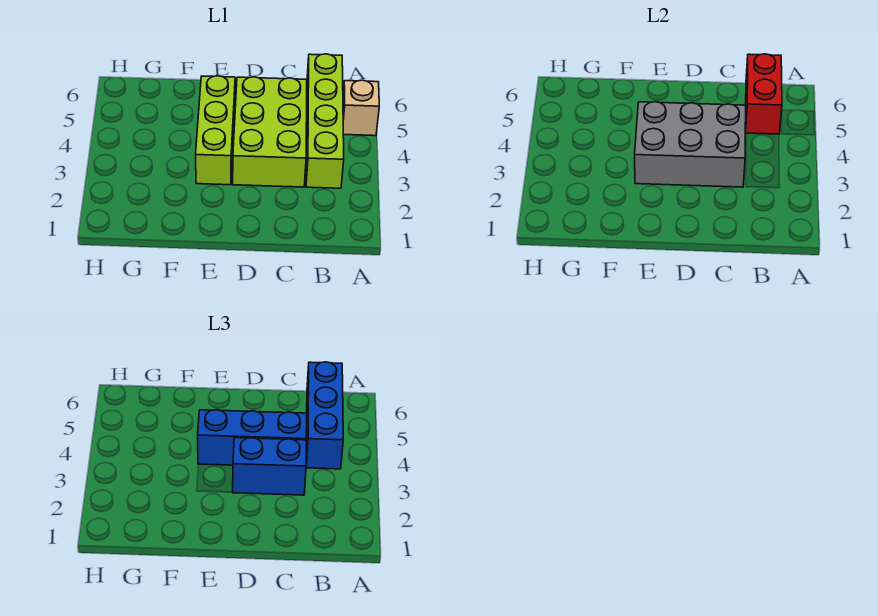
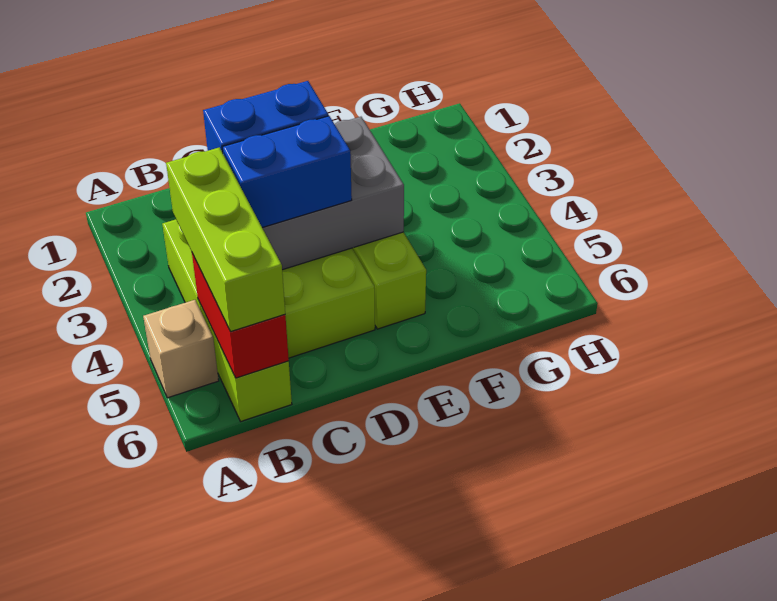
blue 1x3 brick [306,362,343,469] -> lime 1x3 brick [166,147,285,332]
blue 1x3 brick [198,410,307,465] -> blue 1x2 brick [222,116,352,228]

